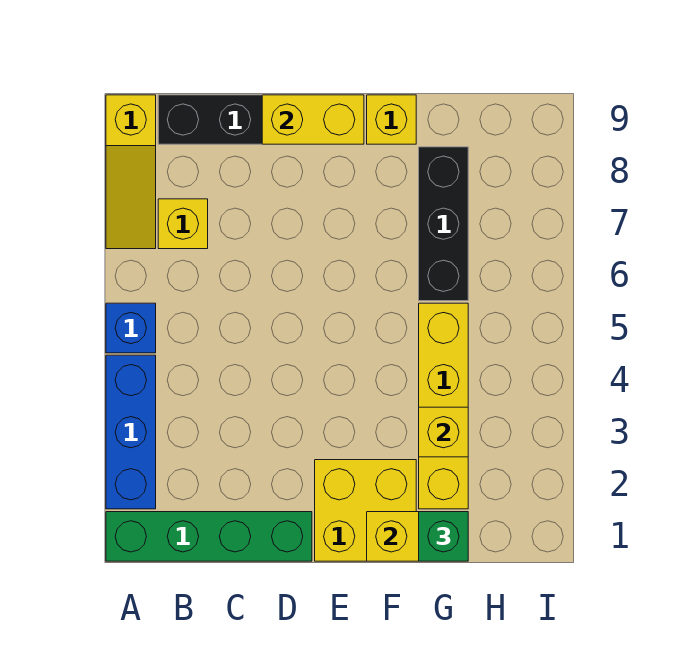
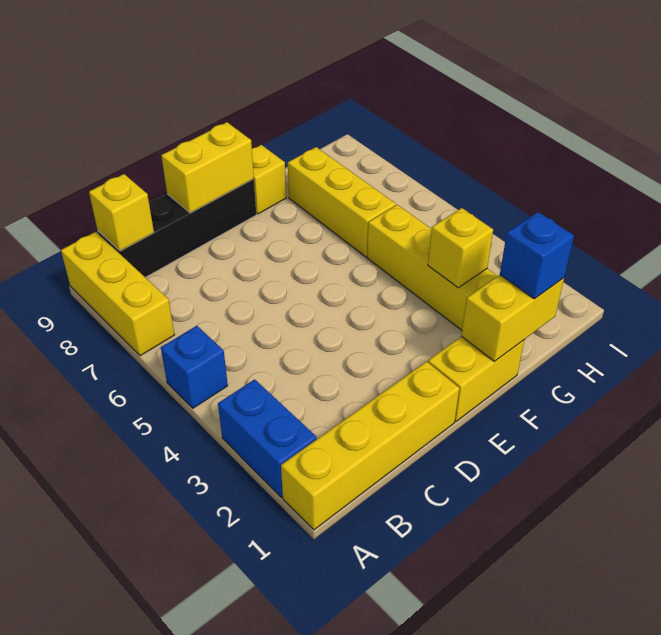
green 1x4 brick [106,512,312,561] -> yellow 1x4 brick [281,361,459,530]
blue 1x3 brick [106,355,156,509] -> blue 1x2 brick [218,379,317,497]
yellow 1x3 slope [106,95,156,249] -> yellow 1x3 brick [61,232,174,356]
yellow 1x1 brick [158,199,208,249] -> yellow 1x1 brick moved to [89,174,154,251]
yellow 2x2 brick [315,460,416,561] -> yellow 1x2 brick [428,336,524,421]
green 1x1 brick [419,512,468,561] -> blue 1x1 brick [500,212,574,299]
black 1x3 brick [419,147,468,301] -> yellow 1x3 brick [288,147,396,257]

